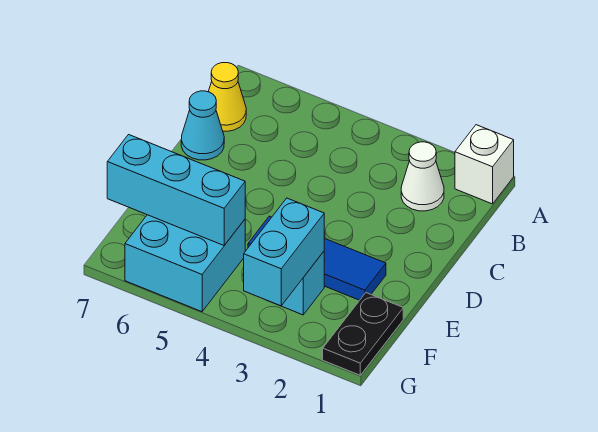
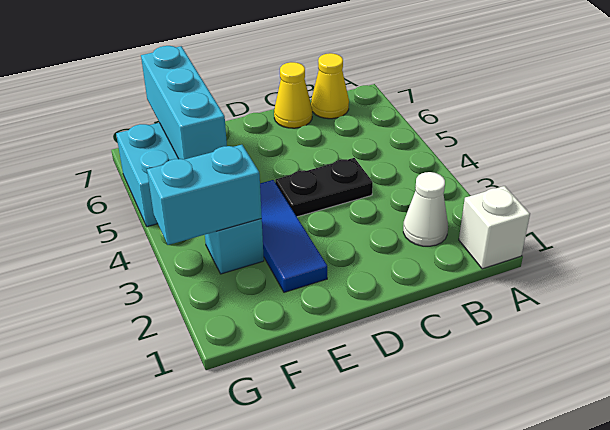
cyan 1x1 cone [181,91,224,160] -> yellow 1x1 cone [274,62,312,128]
black 1x2 plate [323,293,403,375] -> black 1x2 plate moved to [275,158,373,217]

